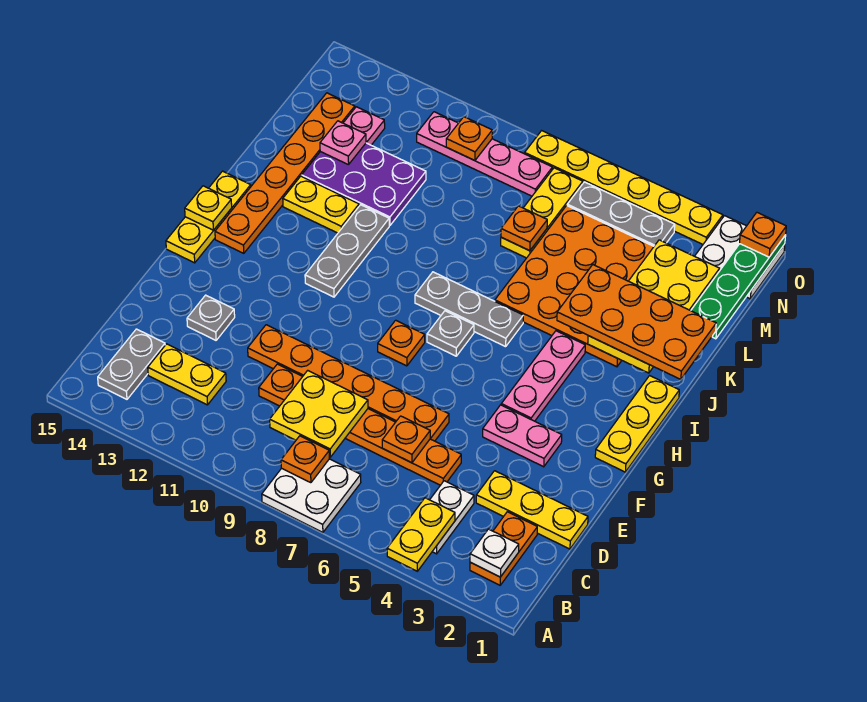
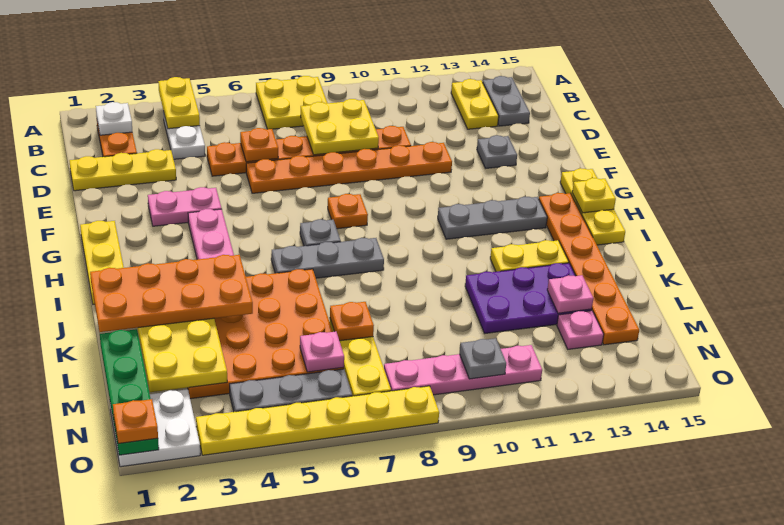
white 2x2 plate [262,459,361,532] -> yellow 2x2 plate [256,76,327,129]
orange 1x1 plate [281,436,329,483] -> none
yellow 1x2 plate [148,344,226,405] -> yellow 1x2 plate turned to [451,79,499,129]
grey 1x3 plate [305,205,389,297] -> grey 1x3 plate turned to [438,196,547,239]
none -> pink 1x1 plate [300,332,344,372]
orange 1x1 plate [446,117,492,161] -> grey 1x1 plate [460,338,506,379]

